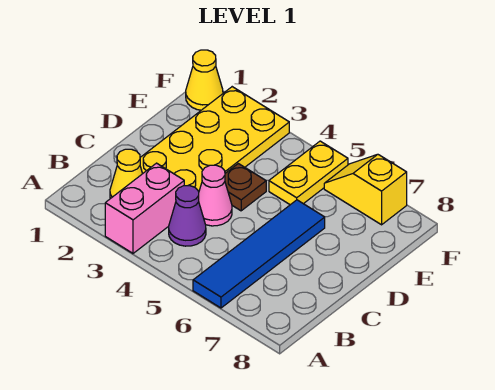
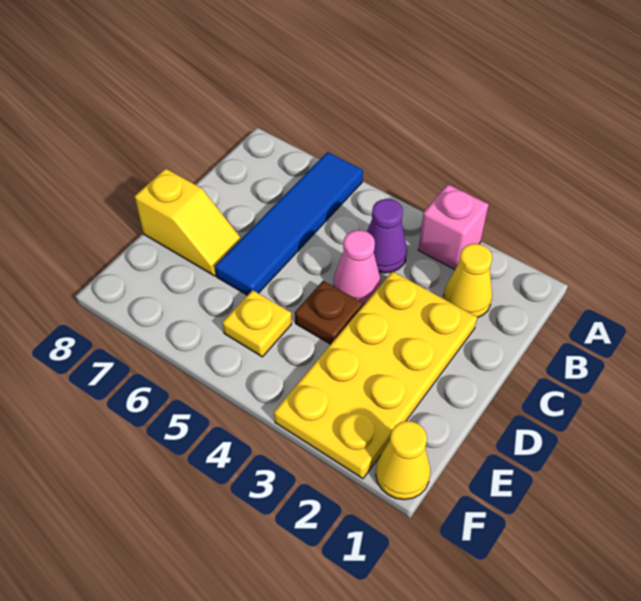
pink 1x2 brick [105,163,184,253] -> pink 1x1 brick [418,184,489,270]
yellow 1x2 plate [269,141,348,205] -> yellow 1x1 plate [222,290,292,357]
yellow 1x2 slope [324,154,407,225] -> yellow 1x2 slope moved to [135,169,241,276]

